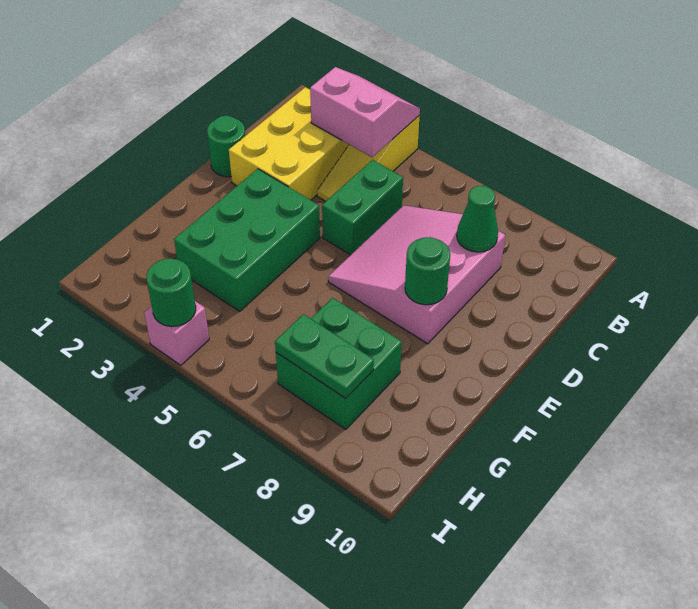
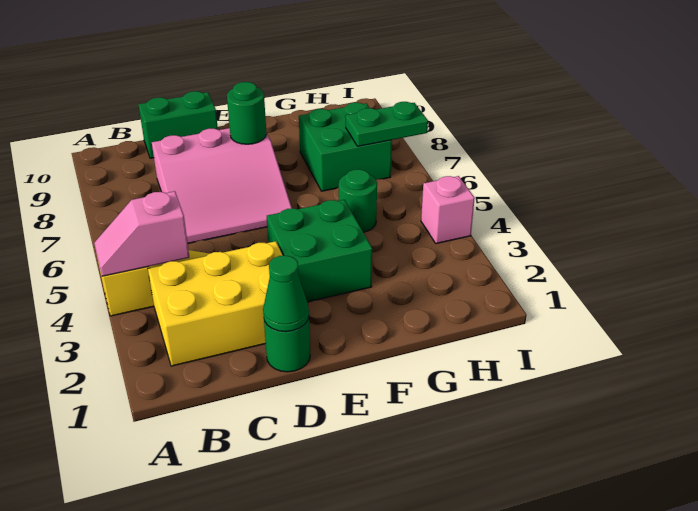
pink 2x2 slope [310,67,420,157] -> pink 1x2 slope [94,191,189,276]
green 1x2 brick [322,160,403,255] -> green 1x2 brick moved to [138,91,218,158]
green 1x1 cone [457,186,498,252] -> green 1x1 cone moved to [263,256,309,332]
green 2x3 brick [174,169,320,311] -> green 2x2 brick [267,200,372,302]
green 1x2 plate [275,314,374,398] -> green 1x2 plate turned to [346,102,428,146]
green 1x1 round brick [146,258,196,327] -> green 1x1 round brick moved to [339,169,377,232]

